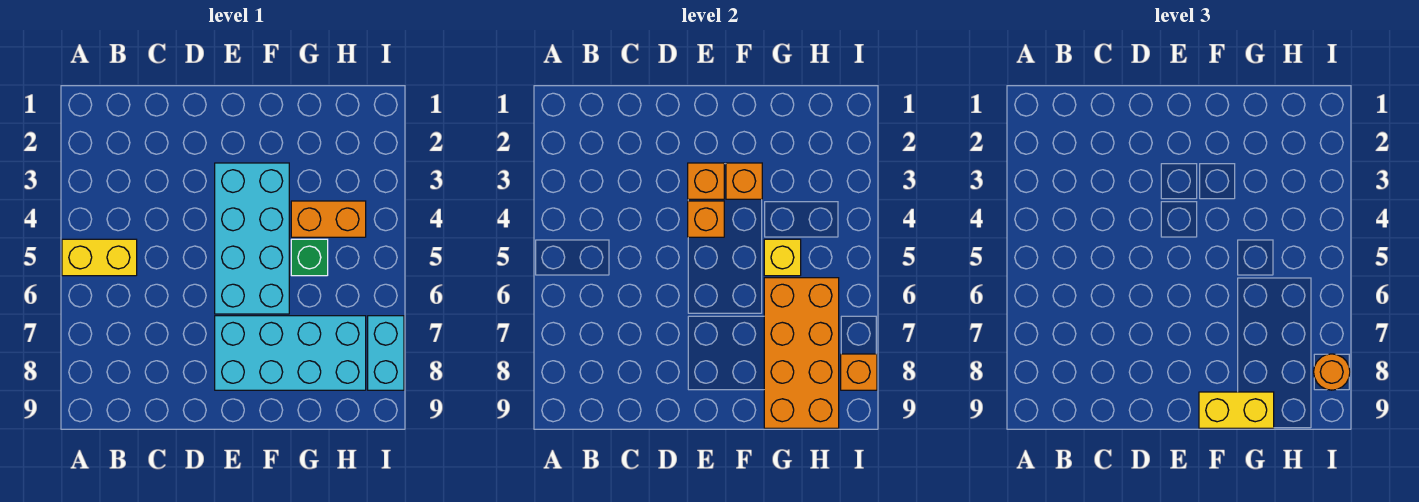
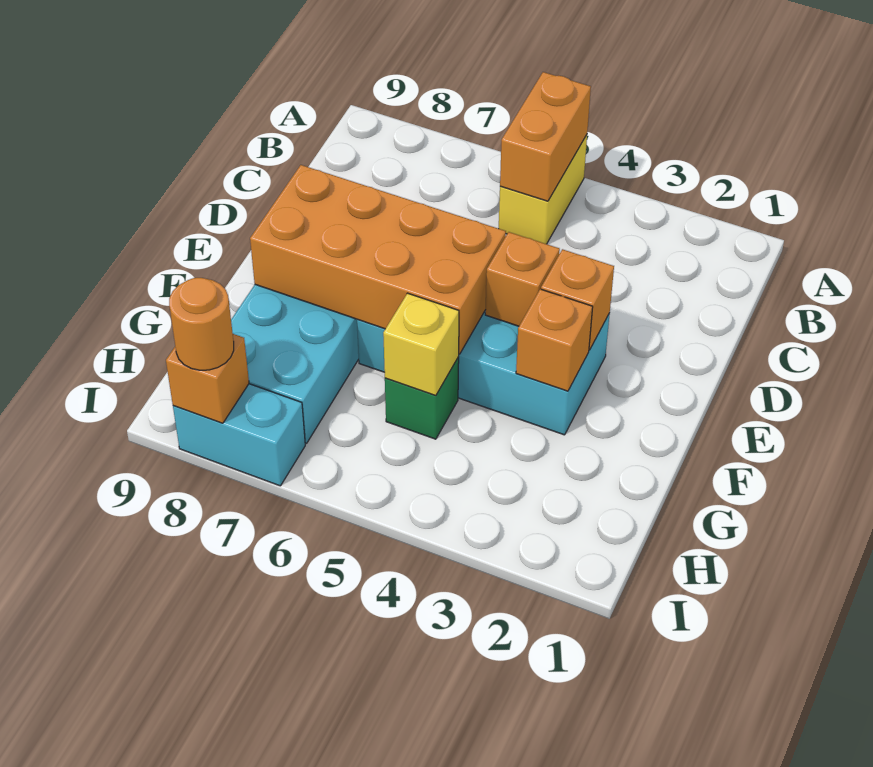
yellow 1x2 brick [1199,392,1274,428] -> none
orange 1x2 brick [291,201,366,237] -> orange 1x2 brick moved to [500,72,591,201]
orange 2x4 brick [764,278,839,428] -> orange 2x4 brick moved to [250,165,506,354]

